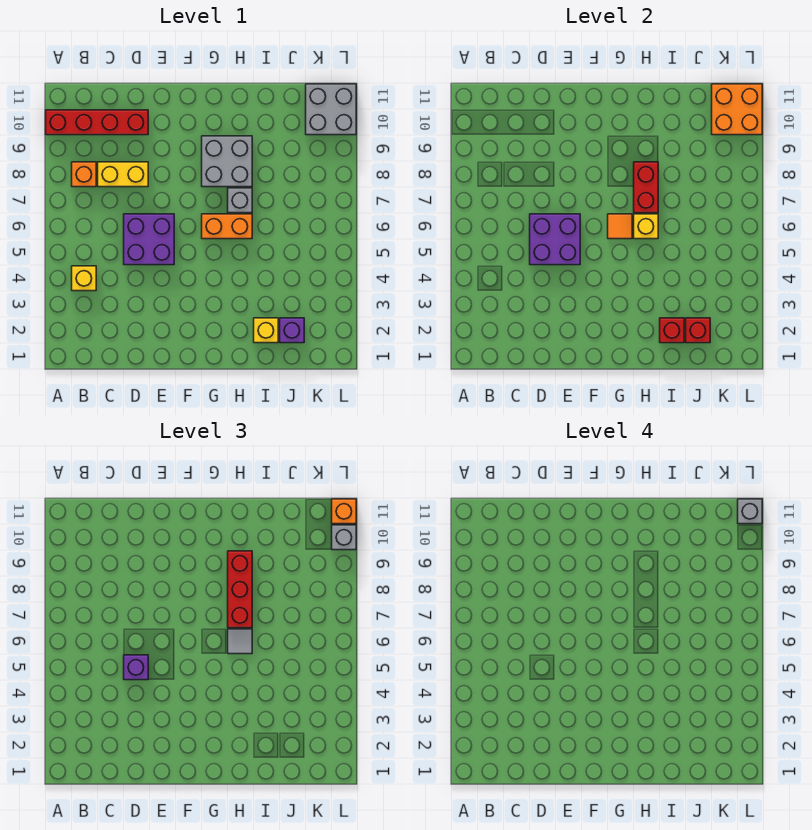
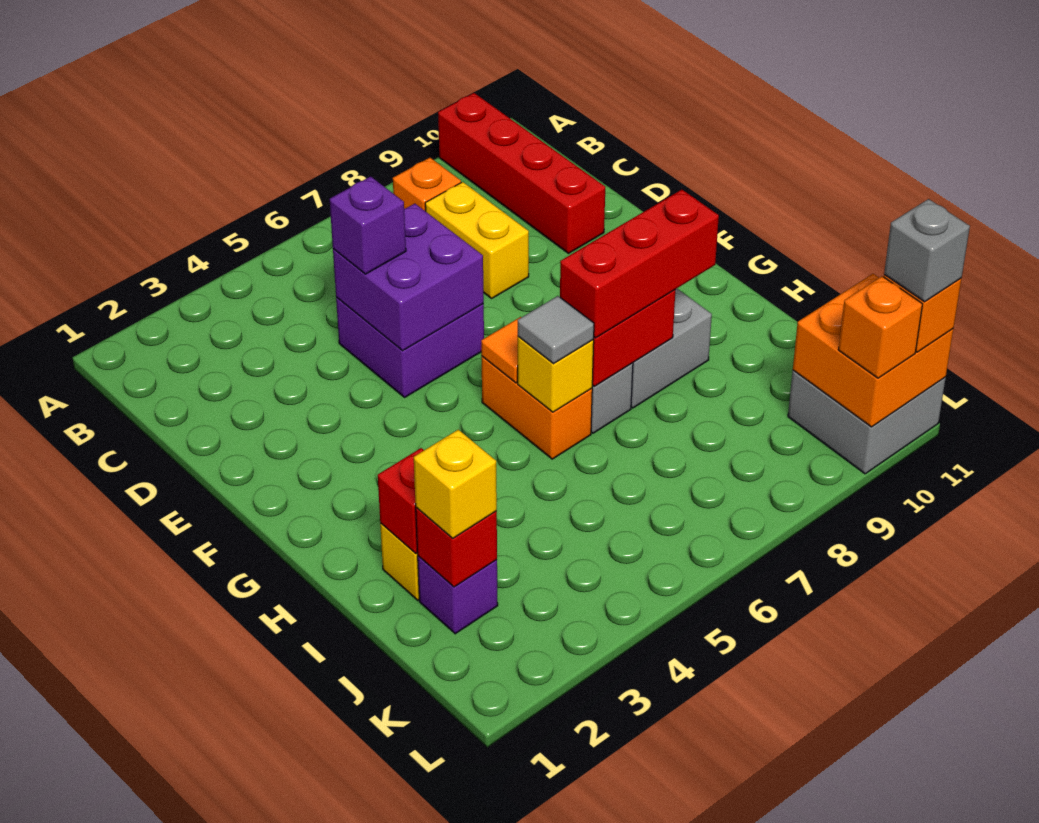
yellow 1x1 brick [72,266,96,291] -> yellow 1x1 brick moved to [414,430,497,539]
grey 1x1 brick [332,525,356,550] -> orange 1x1 brick [838,276,922,378]

